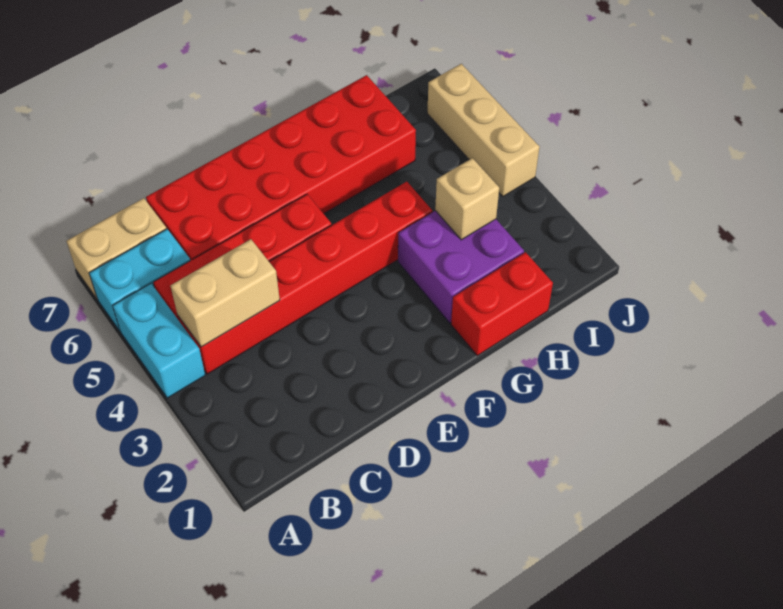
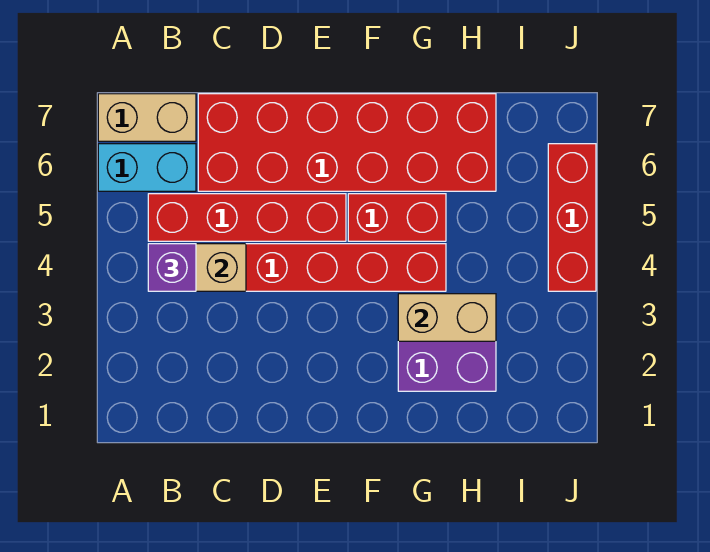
cyan 1x2 brick [113,284,205,398] -> none
none -> purple 1x1 brick [148,244,196,291]
red 1x2 brick [451,252,553,356] -> red 1x2 brick moved to [348,194,446,241]
tan 1x1 brick [435,158,499,240] -> tan 1x2 brick [398,294,496,341]
tan 1x3 brick [427,64,539,196] -> red 1x3 brick [548,144,596,291]

